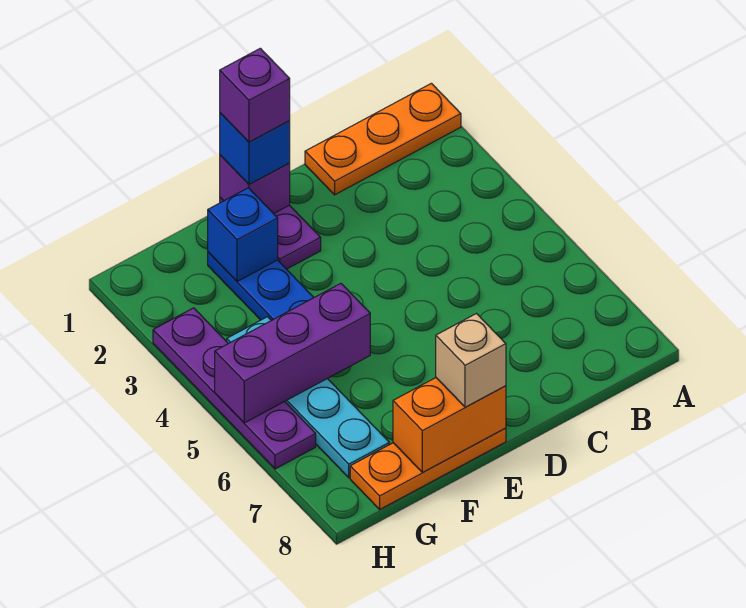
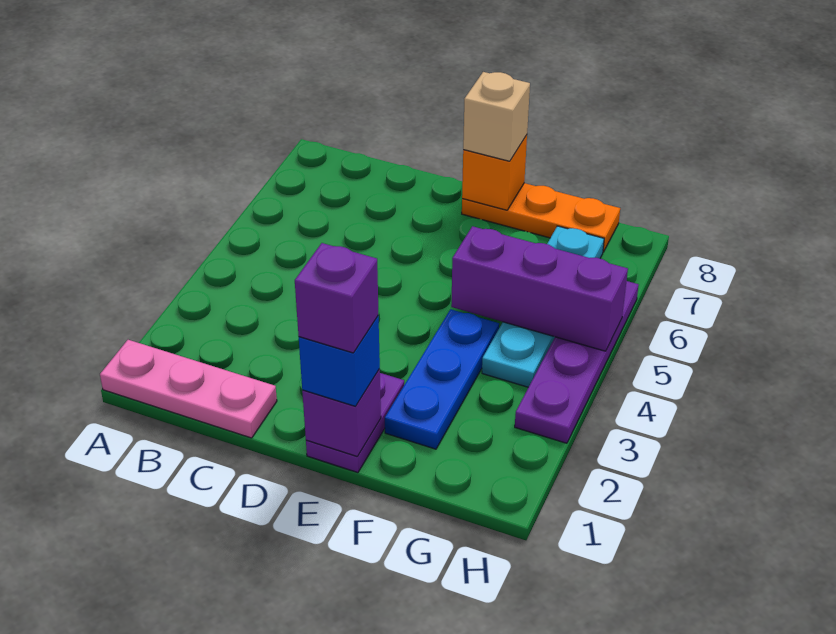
orange 1x3 plate [305,83,461,195] -> pink 1x3 plate [100,340,277,438]
orange 1x2 brick [393,378,506,472] -> orange 1x1 brick [462,135,527,210]
blue 1x1 brick [208,188,278,282] -> none

